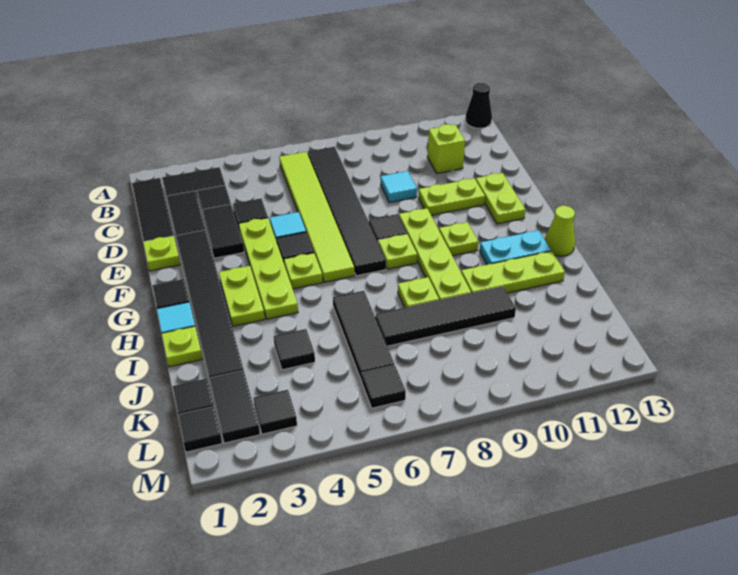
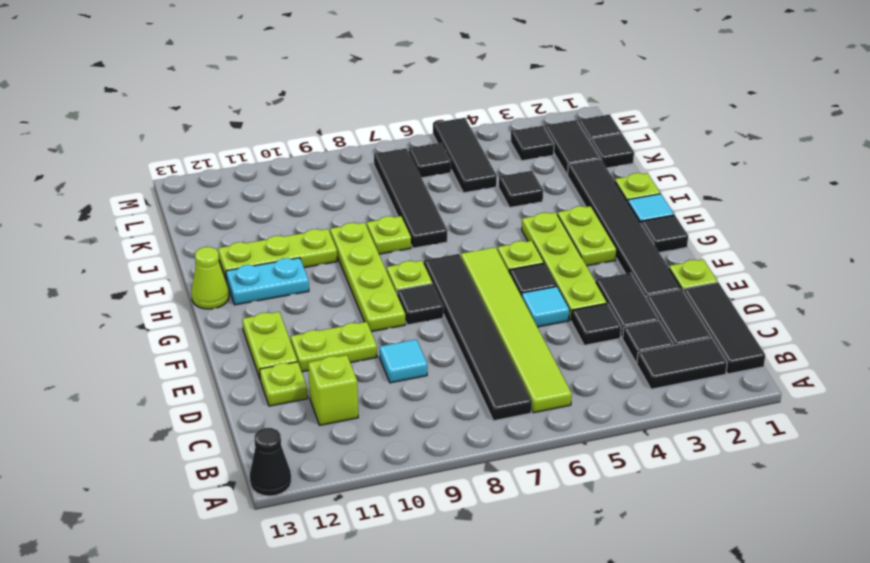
lime 1x1 plate [439,222,478,256] -> lime 1x1 plate moved to [260,362,308,406]
black 1x3 tile [333,291,394,380] -> black 1x3 tile moved to [433,118,497,193]
black 1x4 tile [375,286,516,346] -> black 1x4 tile turned to [374,148,448,248]

